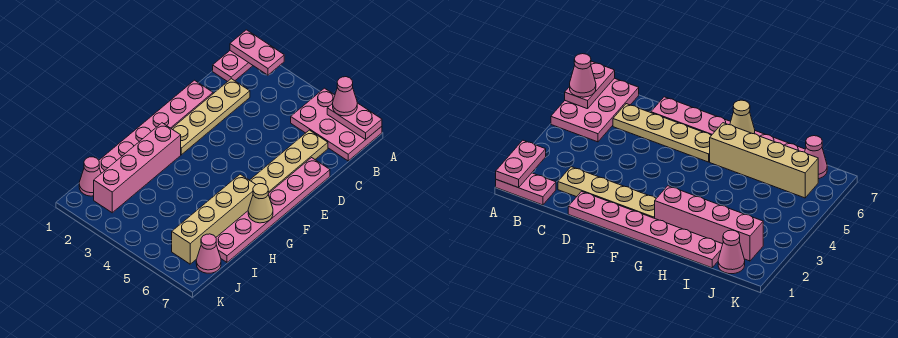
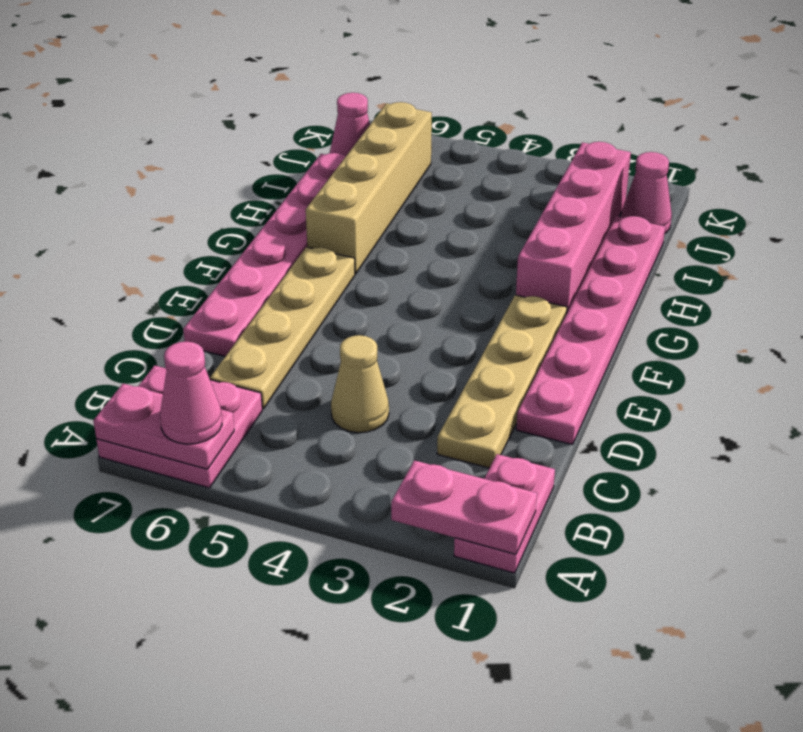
pink 2x3 plate [291,88,382,161] -> pink 2x2 plate [96,365,262,488]
tan 1x1 cone [248,184,273,223] -> tan 1x1 cone moved to [331,335,389,433]

